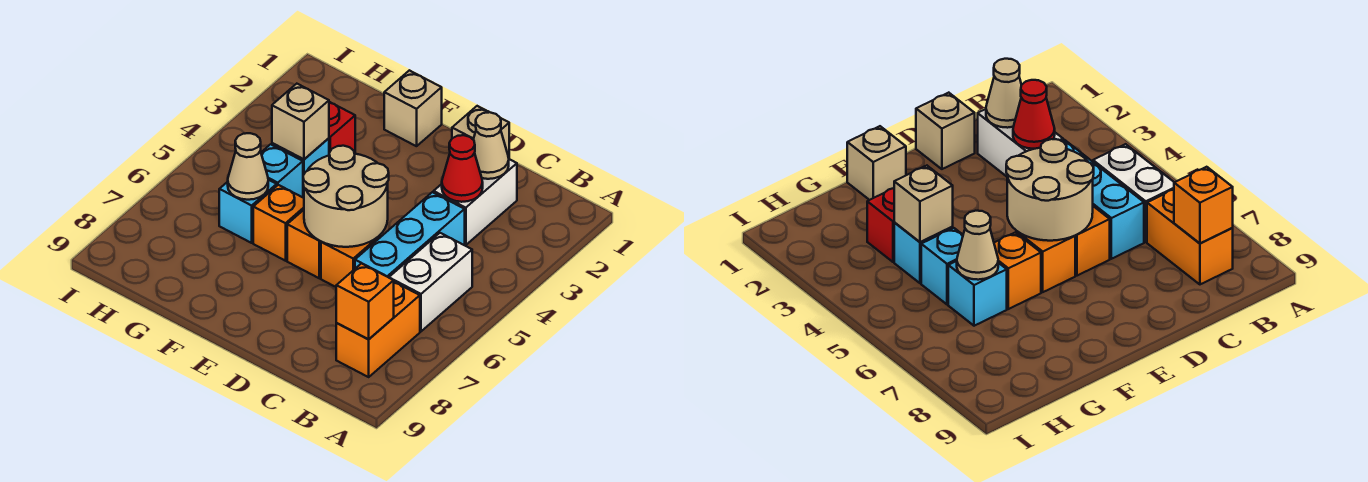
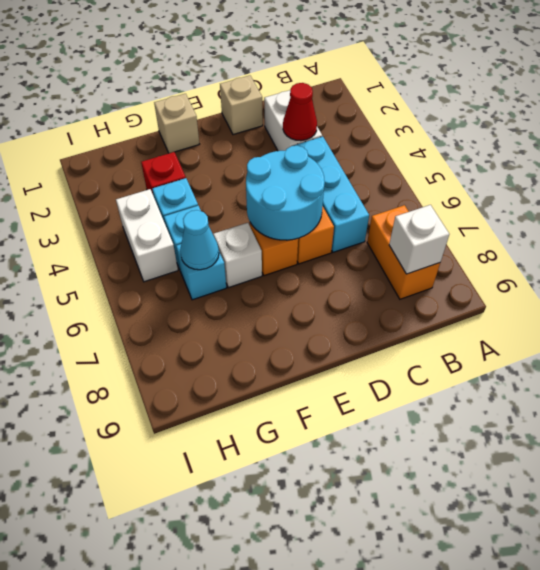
white 1x2 brick [389,233,472,331] -> white 1x2 brick moved to [116,189,178,282]
orange 1x1 brick [336,263,394,339] -> white 1x1 brick [389,205,449,274]
tan 1x1 cone [473,112,509,179] -> none
tan 2x2 round brick [303,146,389,247] -> cyan 2x2 round brick [246,146,325,240]
orange 1x1 brick [253,185,304,261] -> white 1x1 brick [213,223,262,288]
tan 1x1 brick [272,84,329,159] -> none
tan 1x1 cone [228,133,268,200] -> cyan 1x1 cone [180,210,219,270]

